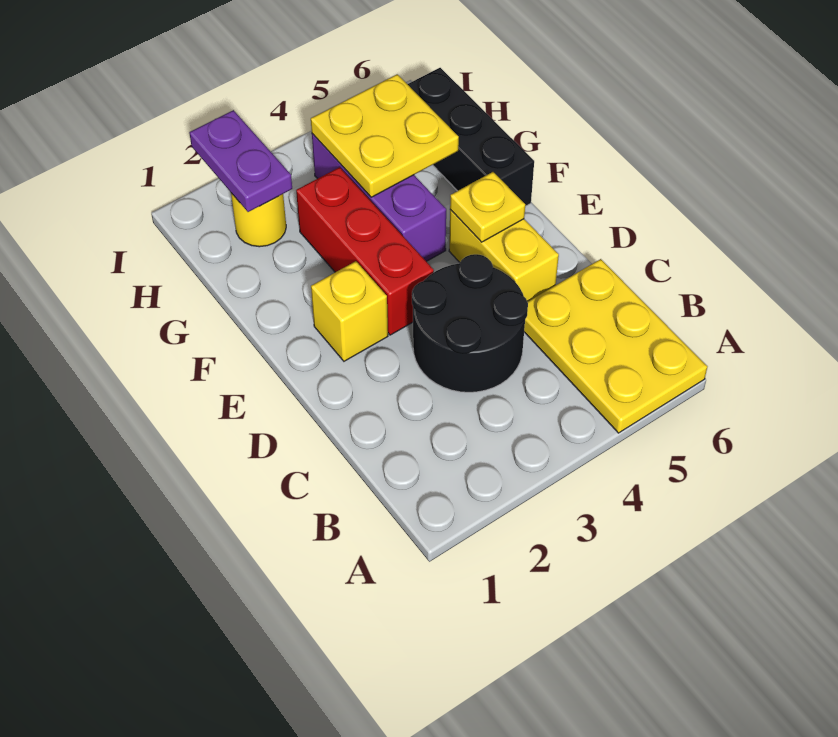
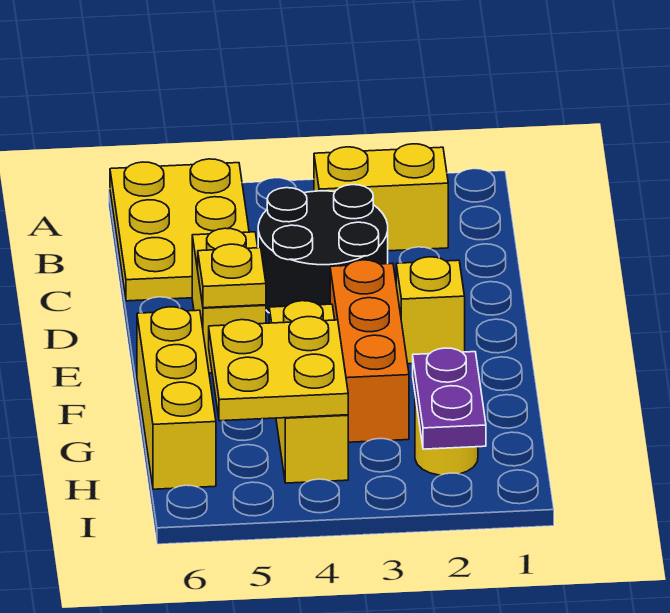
none -> yellow 1x2 brick [314,144,448,251]
red 1x3 brick [296,167,434,335] -> orange 1x3 brick [330,260,409,442]
purple 1x3 brick [312,134,446,261] -> yellow 1x3 brick [269,301,348,483]
black 1x3 brick [408,68,534,206] -> yellow 1x3 brick [137,307,216,489]

